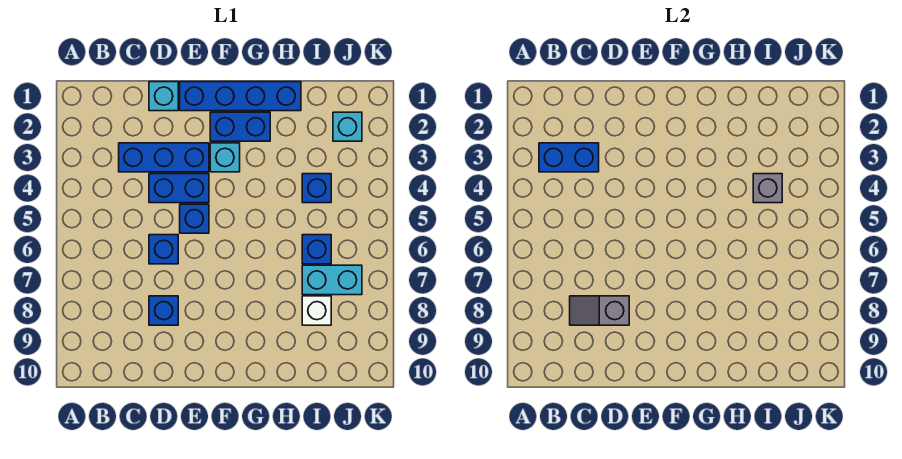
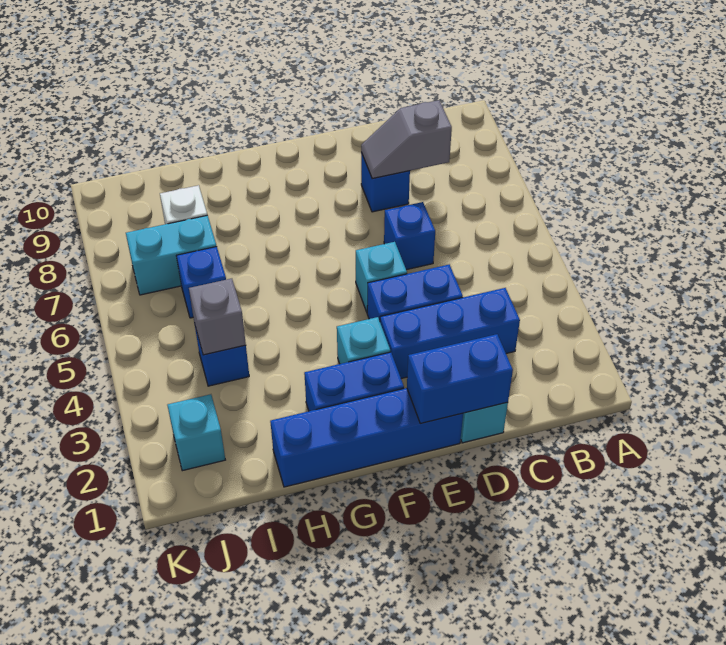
blue 1x2 brick [539,143,599,172] -> blue 1x2 brick moved to [407,334,513,423]
grey 1x2 slope [570,296,629,325] -> grey 1x2 slope turned to [361,100,452,179]
blue 1x1 brick [180,204,209,233] -> cyan 1x1 brick [356,242,407,312]

